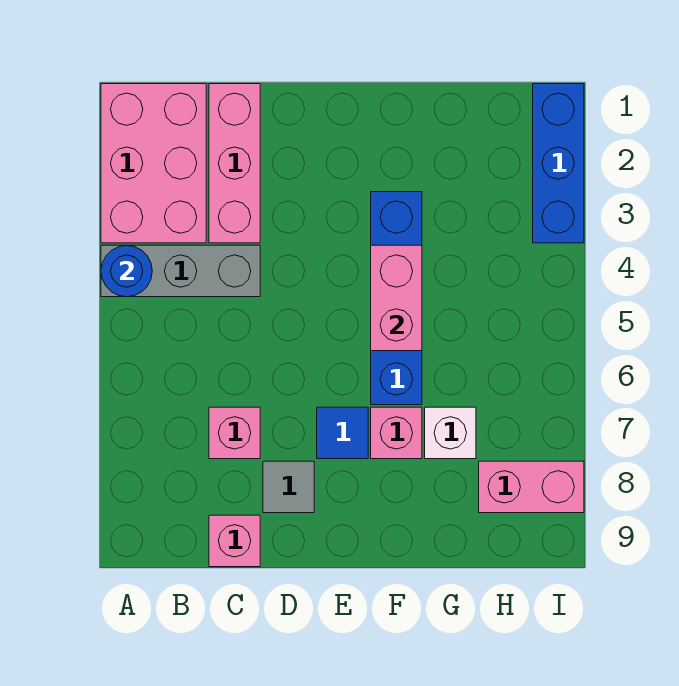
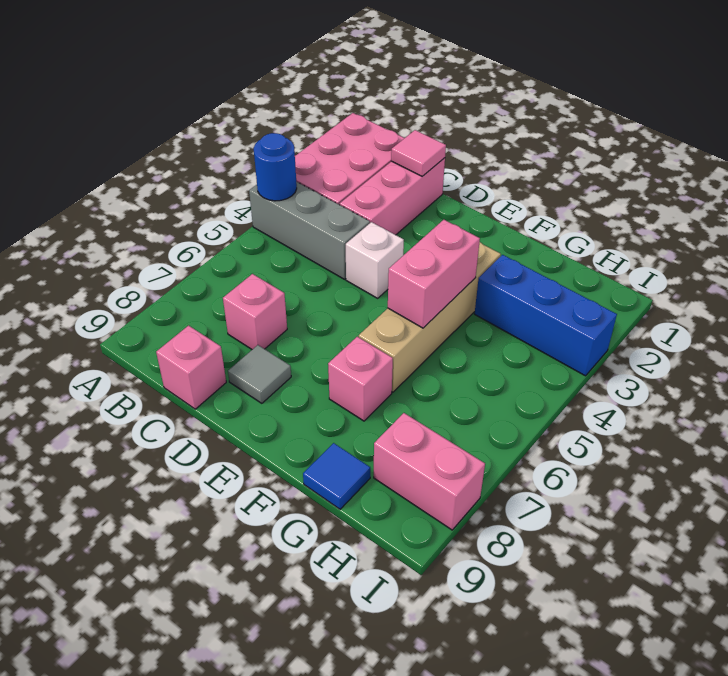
none -> pink 1x1 tile [391,130,446,176]
blue 1x1 tile [317,407,368,459] -> blue 1x1 tile moved to [303,443,370,509]
blue 1x4 brick [371,192,422,405] -> tan 1x4 brick [359,242,501,392]
white 1x1 brick [425,407,476,459] -> white 1x1 brick moved to [346,222,404,298]
blue 1x3 brick [533,84,584,243] -> blue 1x3 brick turned to [475,255,617,376]

